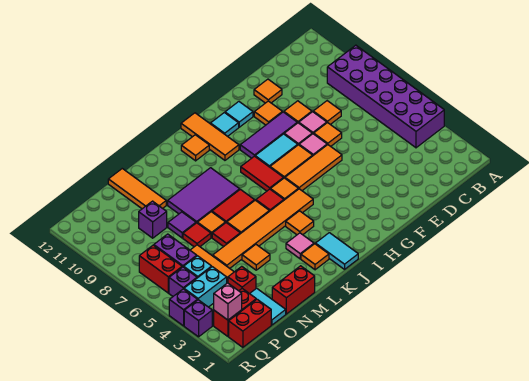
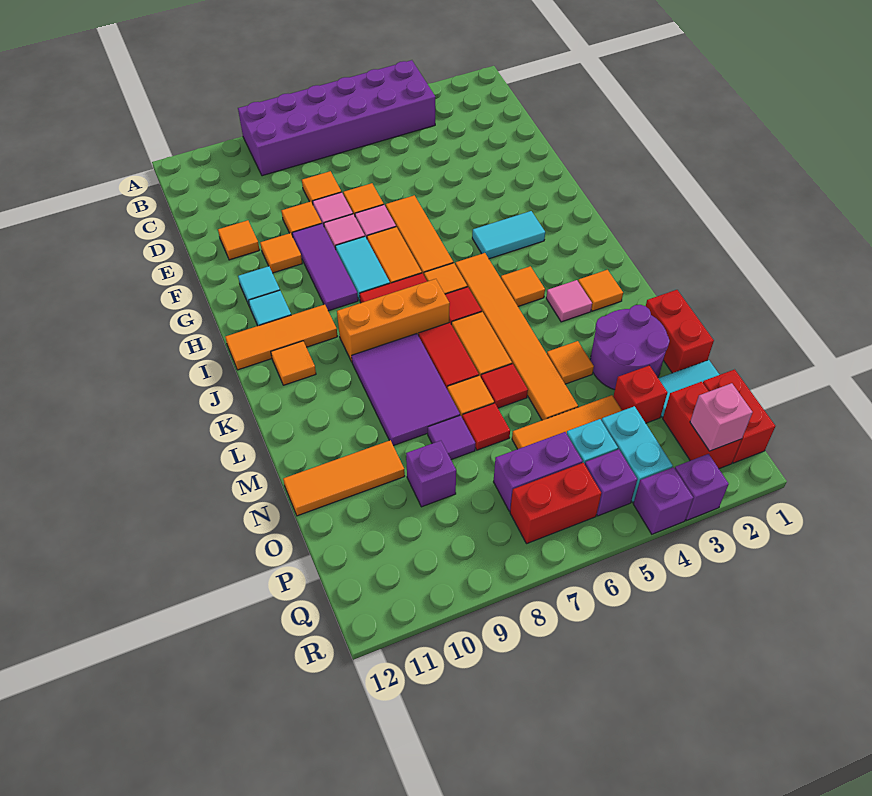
cyan 1x2 tile [315,233,358,269] -> cyan 1x2 tile moved to [472,211,545,259]
none -> orange 1x3 brick [337,279,450,362]
none -> purple 2x2 round brick [590,305,670,390]

